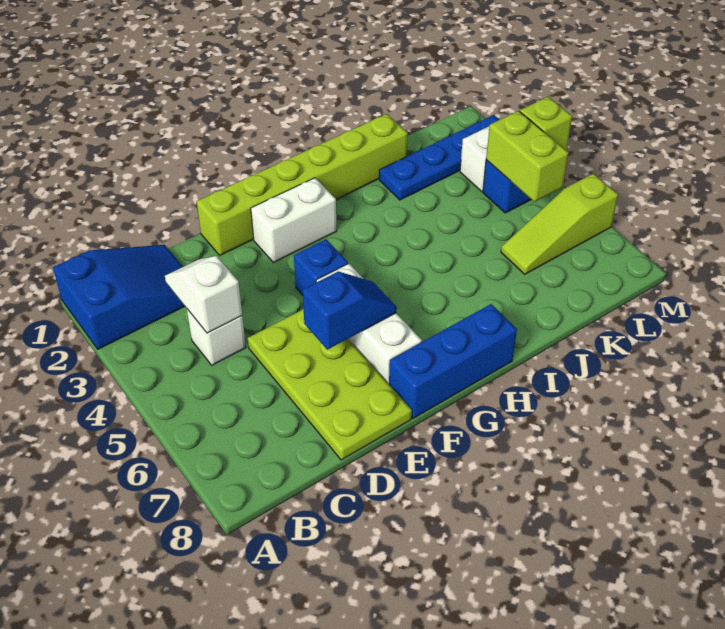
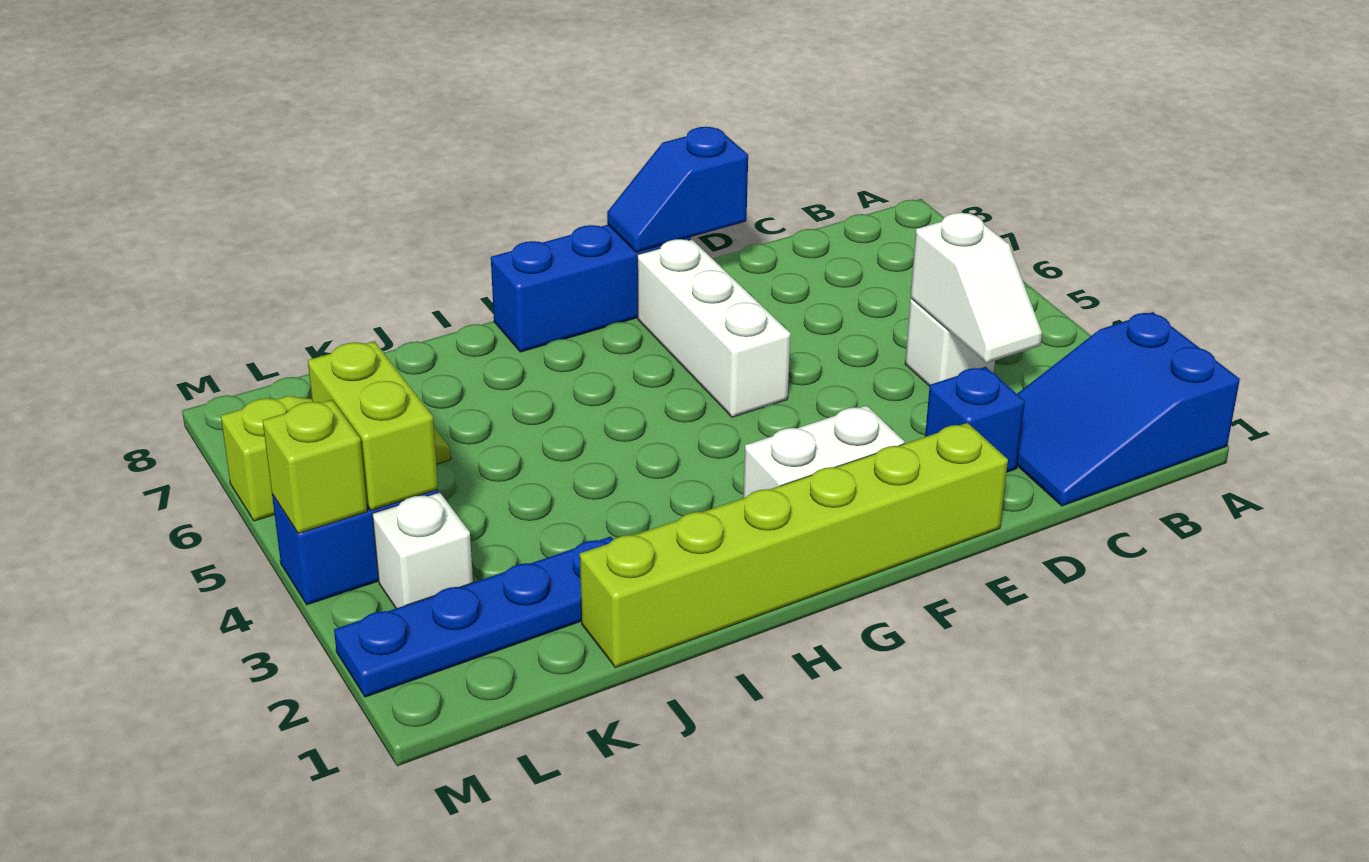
lime 2x4 plate [248,309,412,460] -> none
blue 1x2 slope [303,272,397,349] -> blue 1x2 slope moved to [607,127,748,252]
blue 1x1 brick [294,239,348,295] -> blue 1x1 brick moved to [925,367,1025,472]

